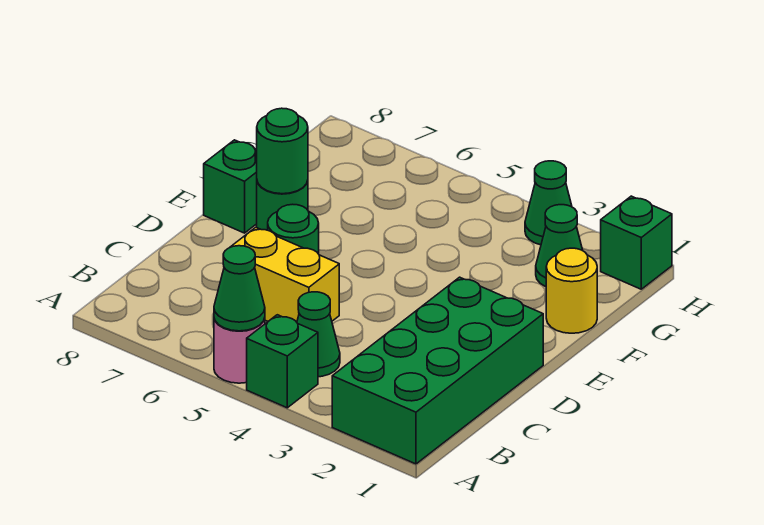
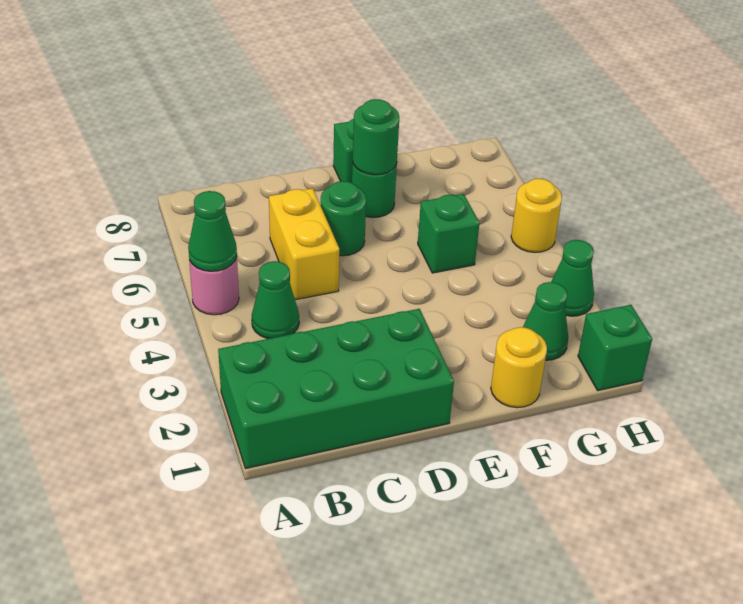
green 1x1 brick [247,315,318,408] -> green 1x1 brick moved to [418,194,479,273]
none -> yellow 1x1 round brick [511,179,562,252]

